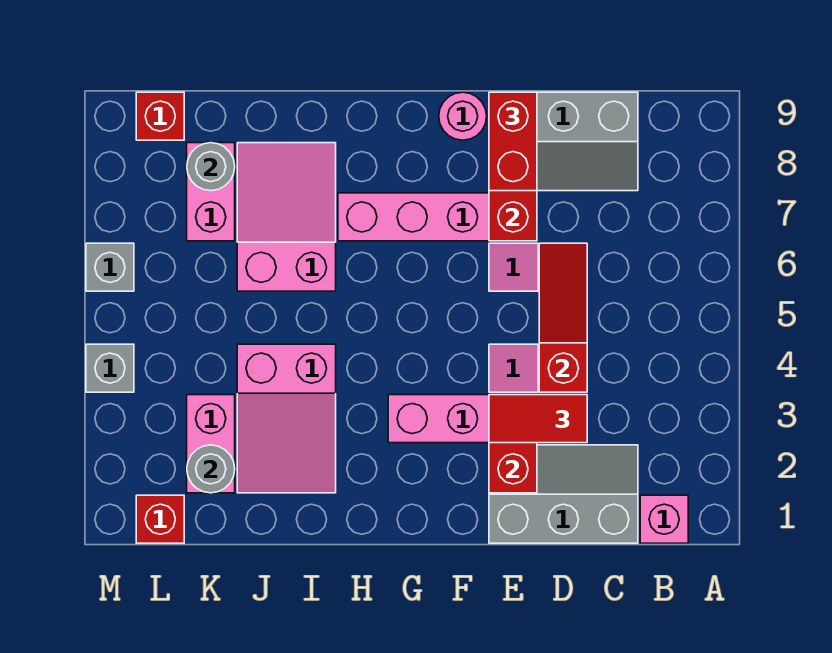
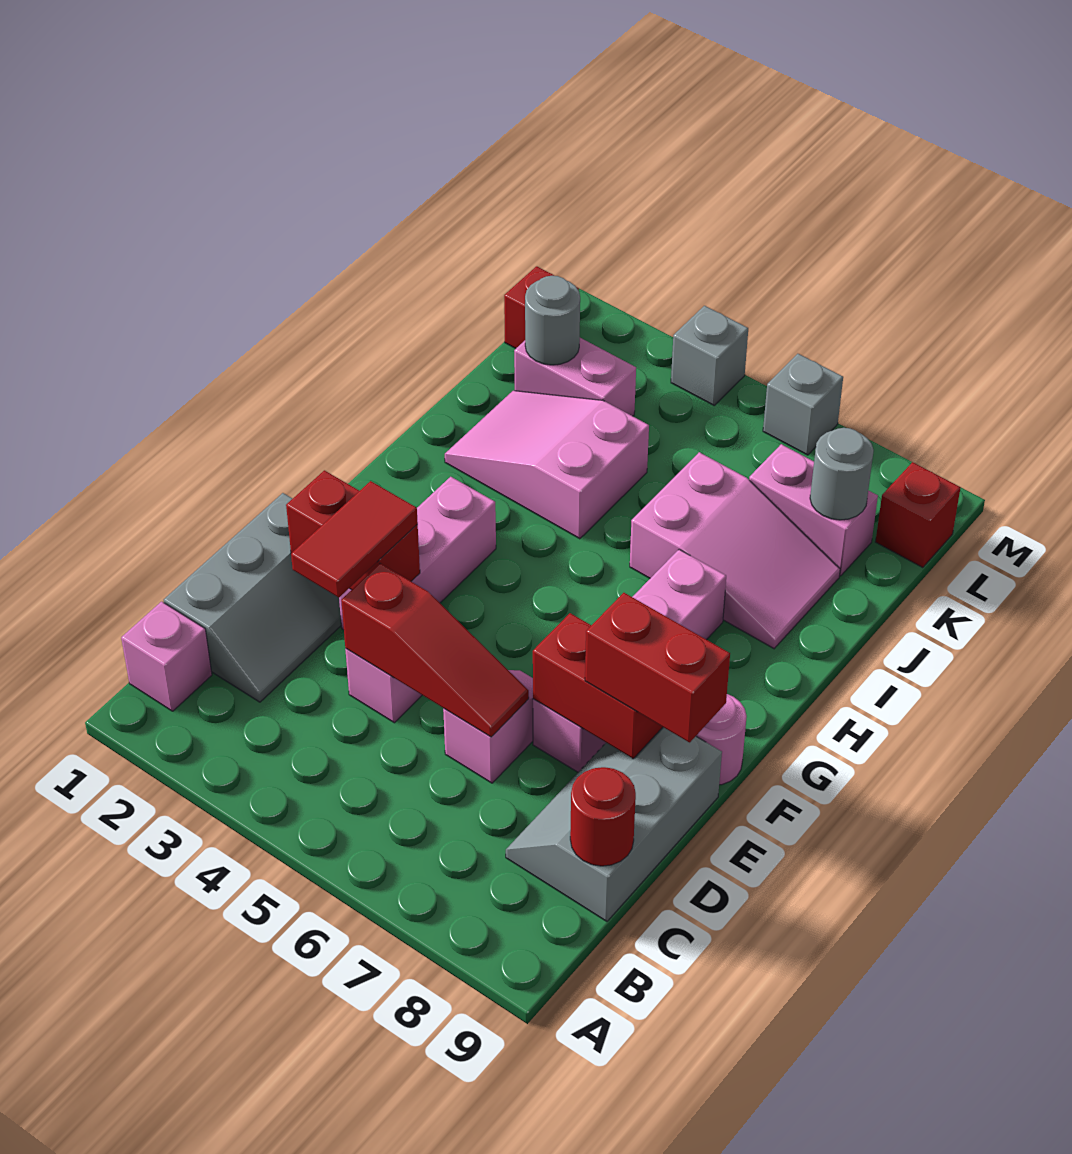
none -> red 1x1 round brick [570,767,636,866]

